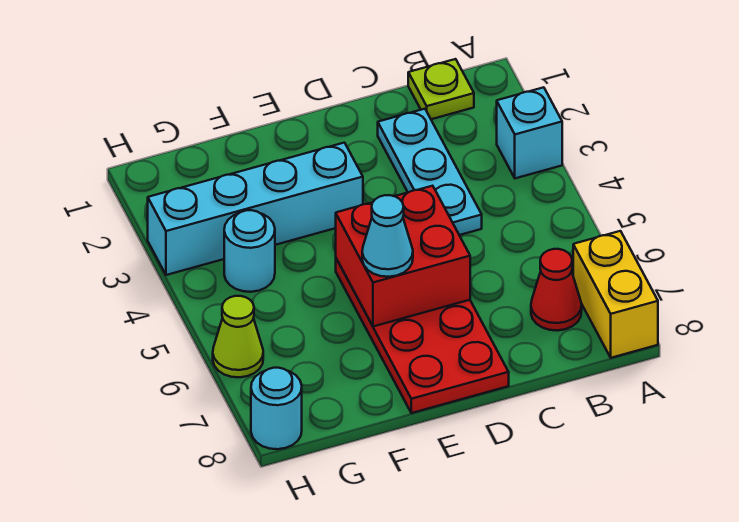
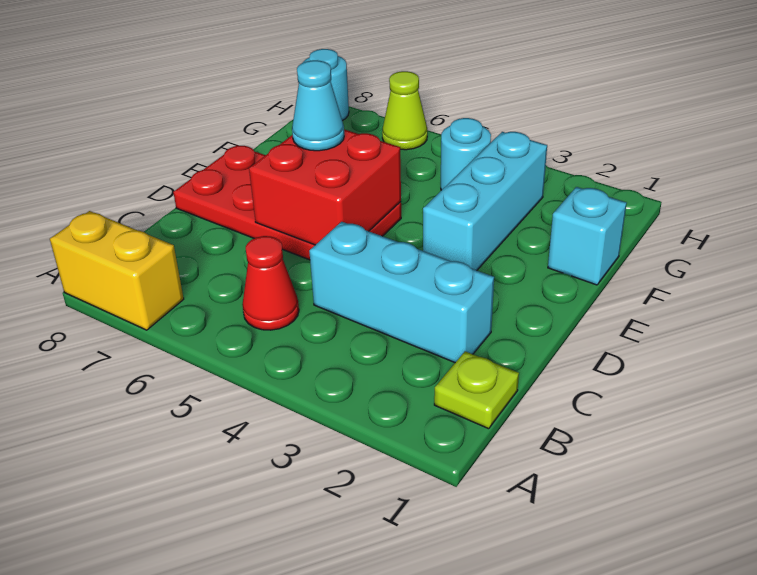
cyan 1x1 brick [497,87,562,178] -> cyan 1x1 brick moved to [548,187,627,285]
red 1x1 cone [531,249,582,331] -> red 1x1 cone moved to [242,236,299,330]
cyan 1x3 plate [378,109,482,235] -> cyan 1x3 brick [309,222,494,362]
cyan 1x4 brick [148,143,363,275] -> cyan 1x3 brick [423,132,547,270]

